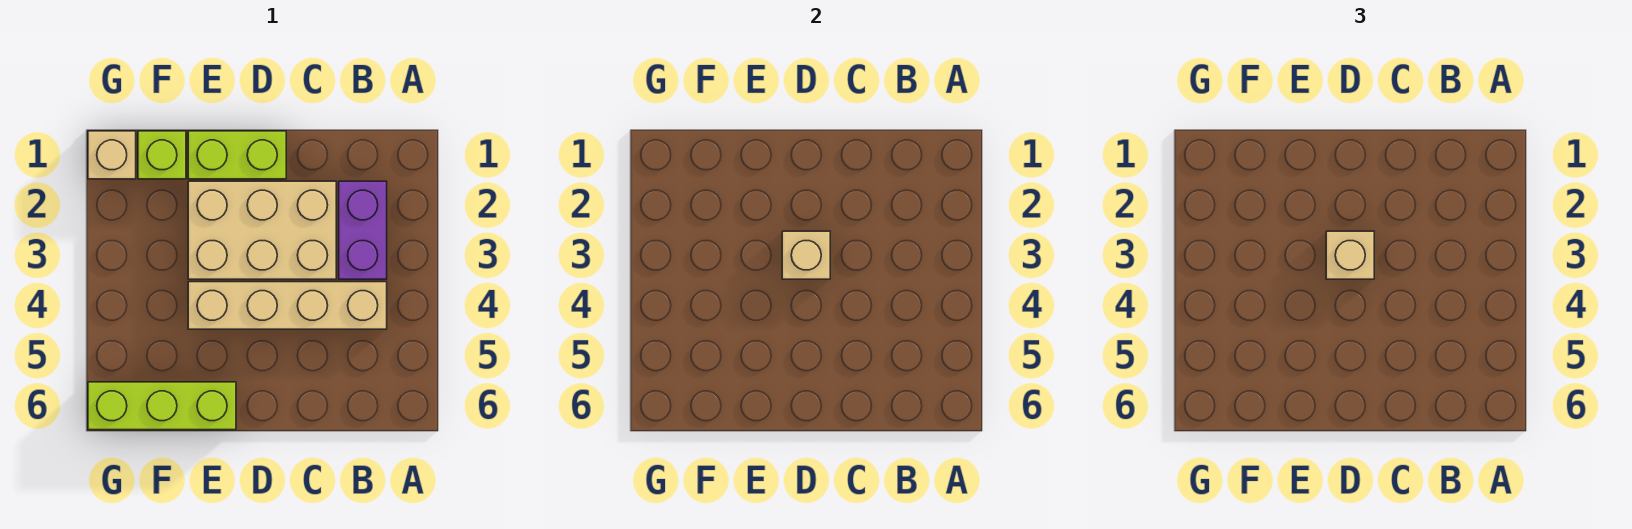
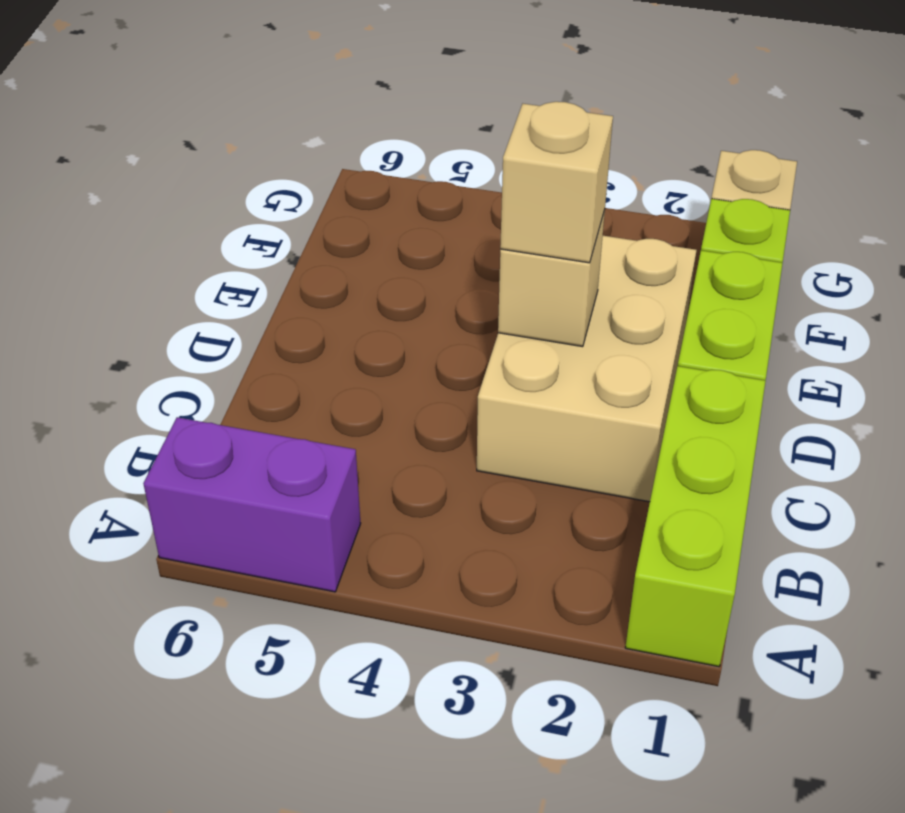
purple 1x2 brick [339,181,387,279] -> purple 1x2 brick moved to [143,417,361,592]
tan 1x4 brick [188,282,387,329] -> none
lime 1x3 brick [88,382,236,430] -> lime 1x3 brick moved to [625,366,766,667]

